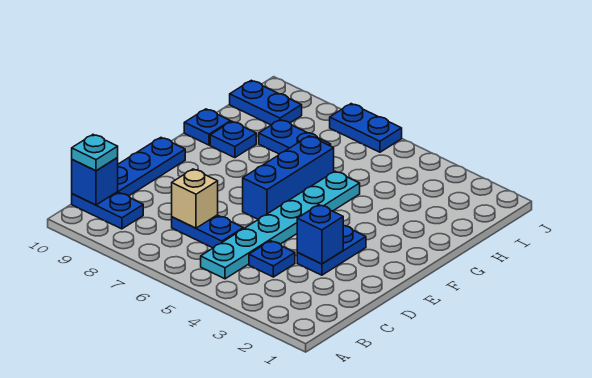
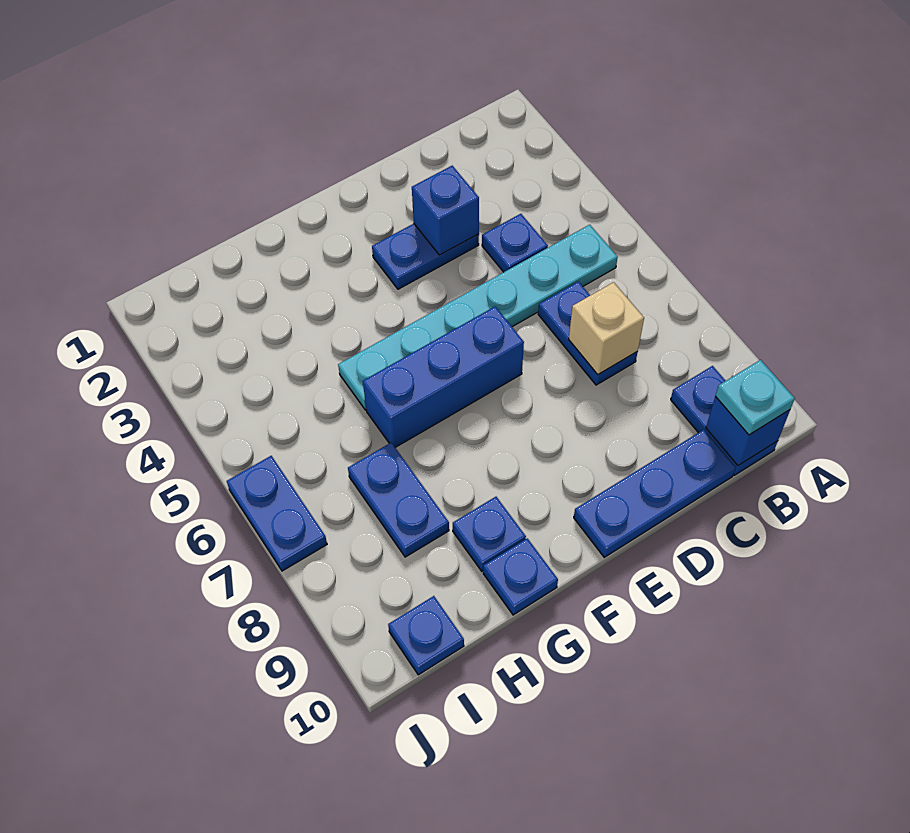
blue 1x2 plate [230,80,302,125] -> blue 1x1 plate [388,596,464,675]

